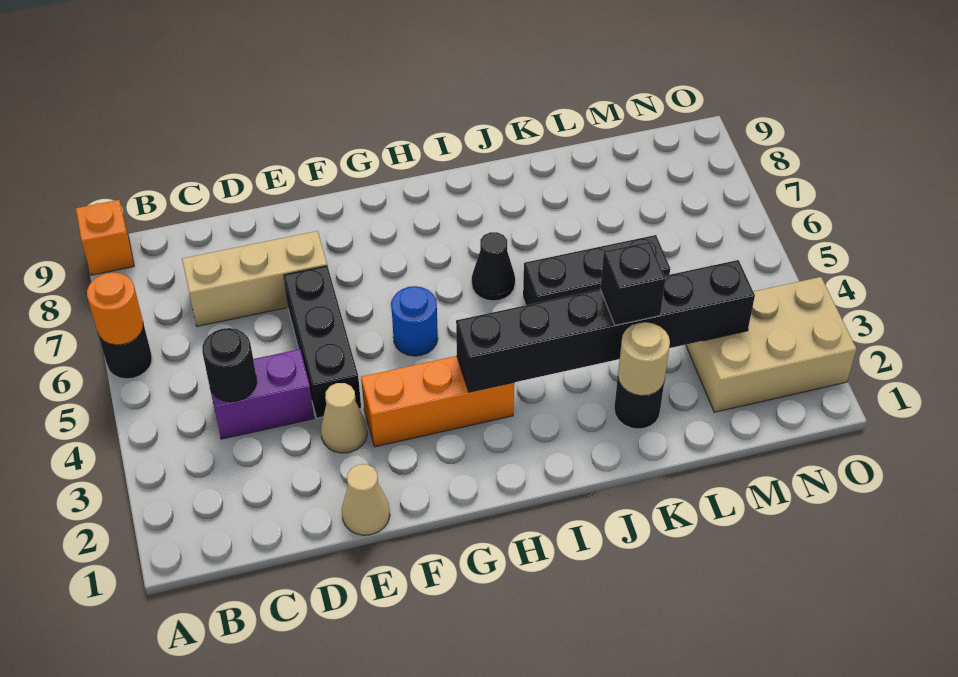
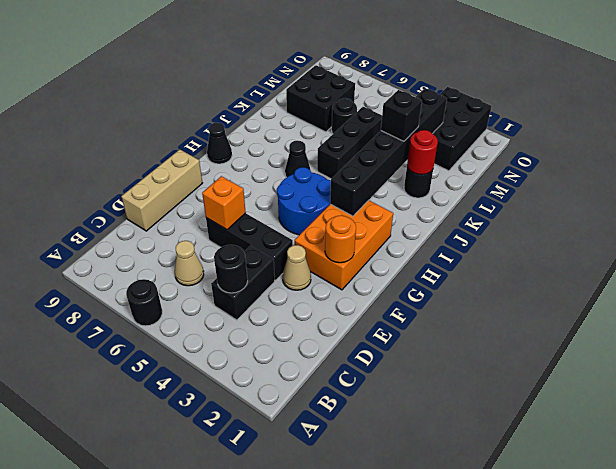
orange 1x1 round brick [87,272,143,345] -> orange 1x1 round brick moved to [325,215,356,263]
orange 1x1 brick [76,200,134,275] -> orange 1x1 brick moved to [202,176,246,230]
purple 1x2 brick [210,349,314,439] -> black 1x2 brick [211,246,275,320]
tan 1x3 brick [182,231,327,326] -> tan 1x3 brick moved to [121,149,202,231]
tan 1x1 cone [342,464,390,535] -> tan 1x1 cone moved to [175,241,204,286]
orange 1x3 brick [361,356,514,447] -> orange 2x3 brick [295,200,393,290]
blue 1x1 round brick [391,286,438,356] -> blue 2x2 round brick [277,167,331,235]
none -> black 1x1 cone [207,123,232,164]
tan 1x1 round brick [618,322,670,396] -> red 1x1 round brick [407,130,438,175]
none -> black 1x1 round brick [332,98,357,134]
none -> black 2x2 brick [286,65,355,132]
tan 2x3 brick [686,277,857,412] -> black 2x3 brick [433,87,492,171]

